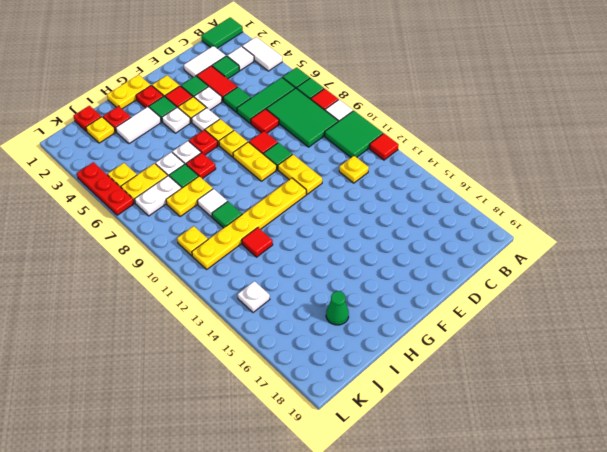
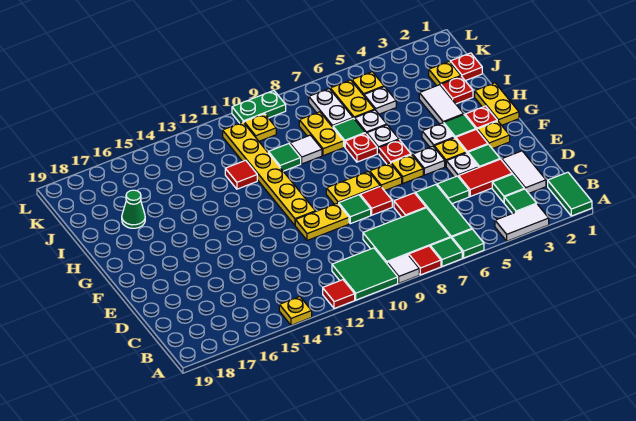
white 1x1 tile [227,46,254,71] -> green 1x1 tile [504,189,537,213]
yellow 1x1 plate [339,156,369,183] -> yellow 1x1 plate moved to [279,297,312,325]
white 1x1 plate [238,281,270,312] -> white 1x1 plate moved to [364,87,396,114]
red 1x3 plate [77,162,134,215] -> none
none -> green 1x2 plate [232,91,286,123]

